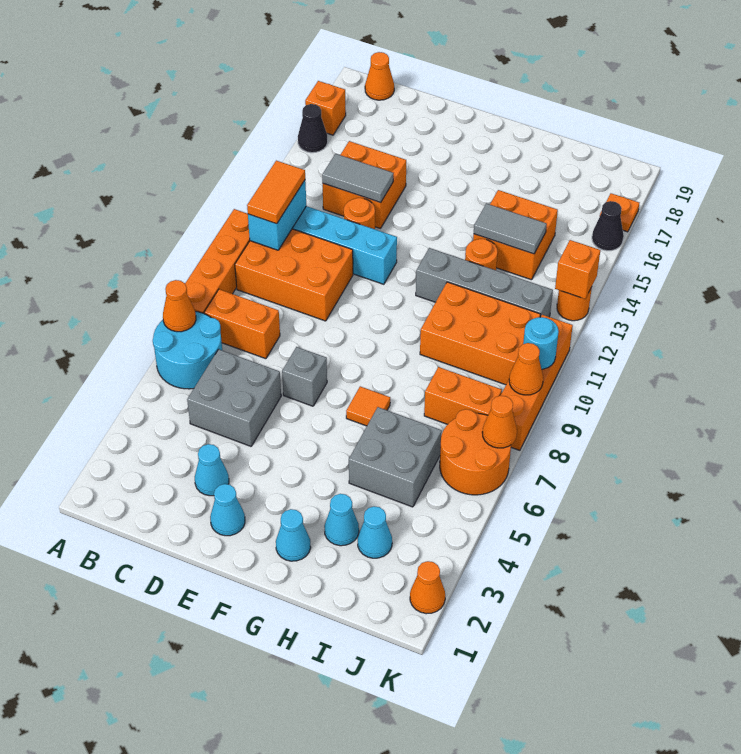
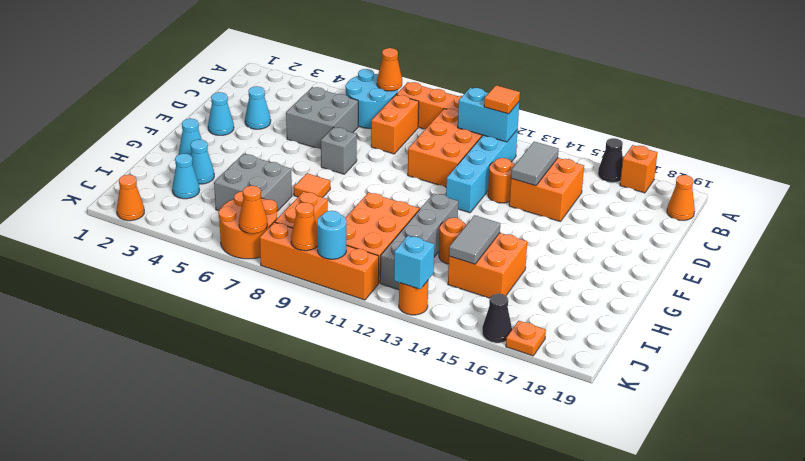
orange 1x2 tile [247,161,305,224] -> orange 1x1 tile [484,85,520,114]
orange 1x1 brick [555,240,600,299] -> cyan 1x1 brick [394,236,434,289]

